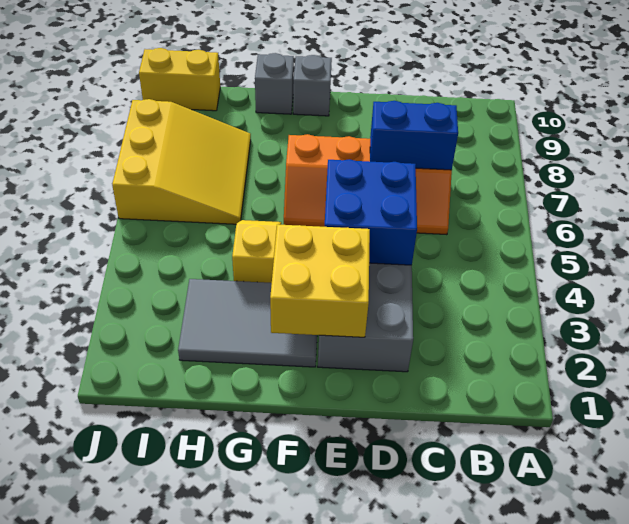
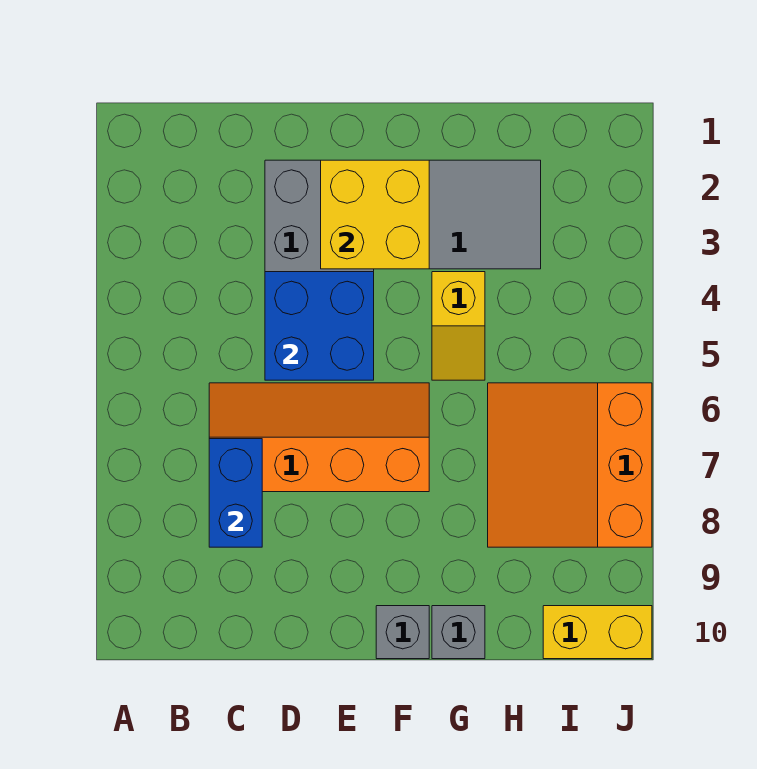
blue 1x2 brick [370,101,458,170] -> blue 1x2 brick turned to [209,439,262,547]
yellow 3x3 slope [112,99,251,224] -> orange 3x3 slope [488,383,652,547]

